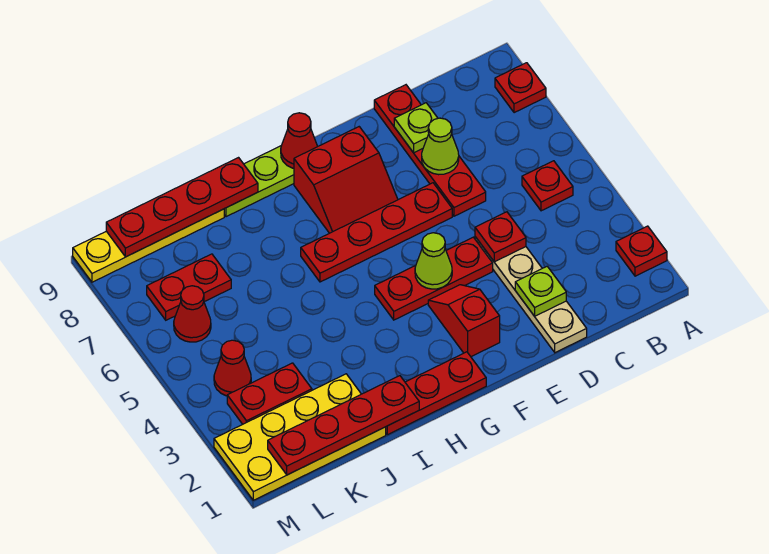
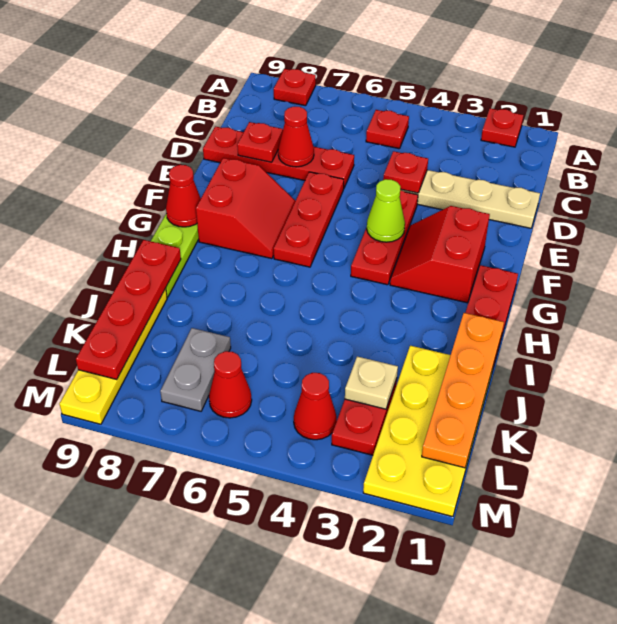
lime 1x1 plate [515,267,566,316] -> none
lime 1x1 cone [422,118,459,175] -> red 1x1 cone [278,107,314,167]
lime 1x1 plate [394,103,438,153] -> red 1x1 plate [237,122,283,162]
red 1x4 plate [301,183,452,282] -> red 1x3 plate [274,172,344,267]
red 1x2 slope [428,285,500,357] -> red 2x2 slope [390,206,490,303]
red 1x4 plate [268,376,419,475] -> orange 1x4 plate [422,313,504,468]
none -> tan 1x1 plate [345,357,398,409]
red 1x2 plate [147,254,231,320] -> grey 1x2 plate [160,328,231,411]

